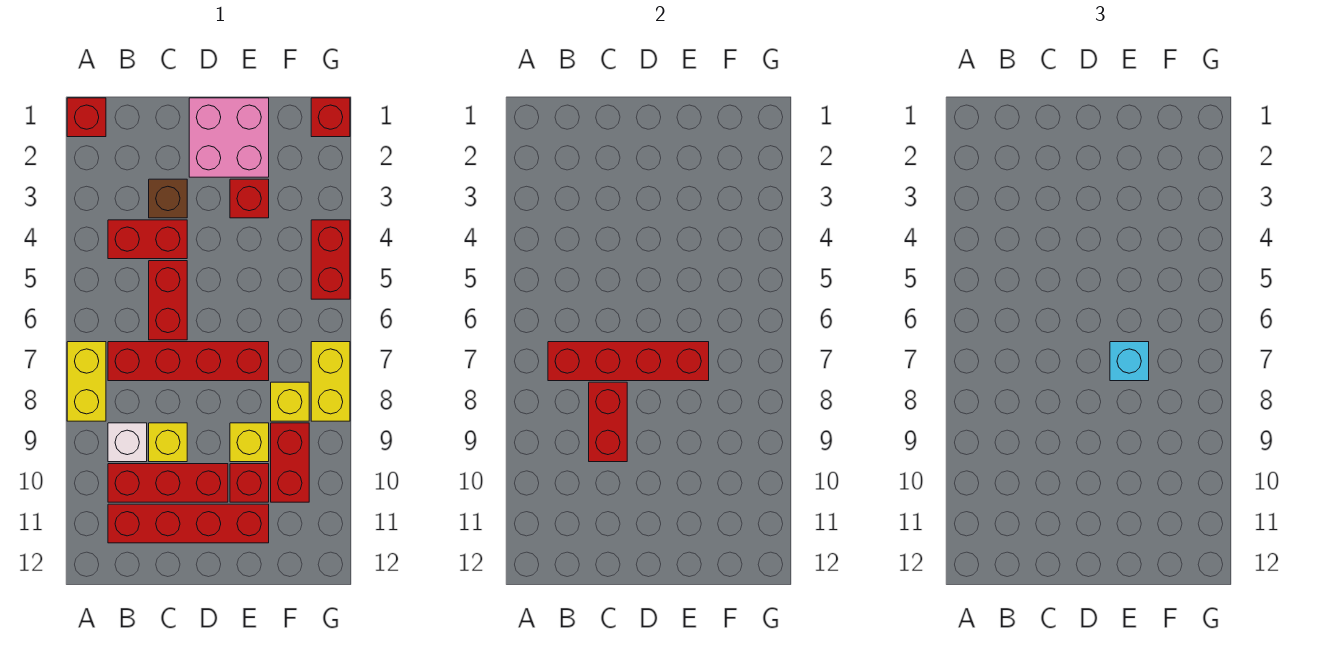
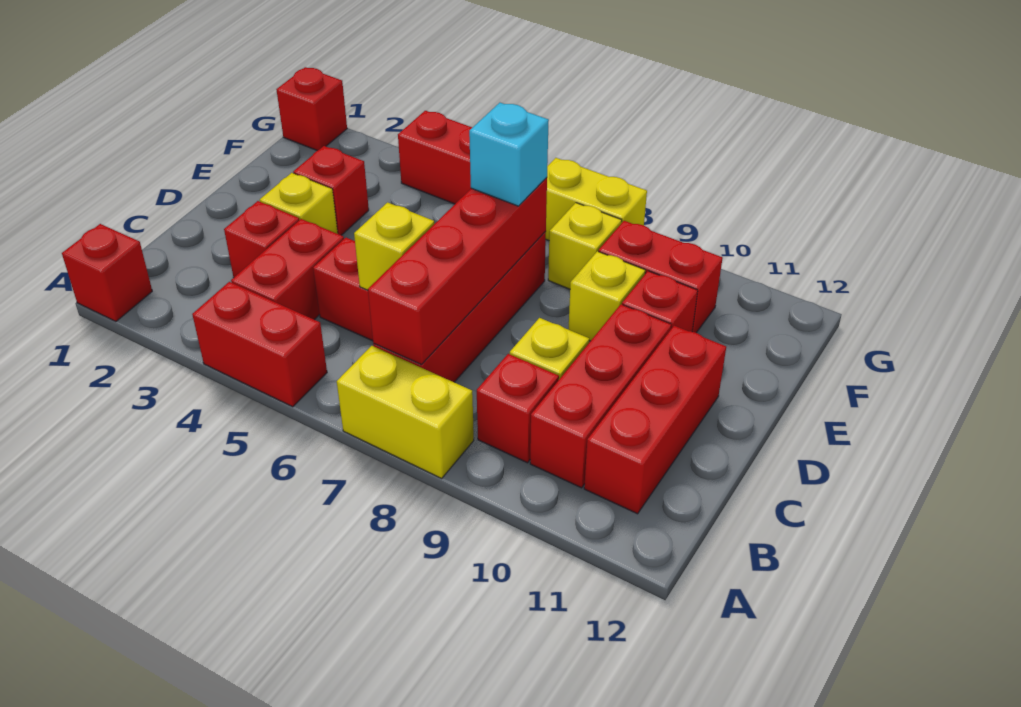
white 1x1 brick [108,423,147,462] -> red 1x1 brick [477,354,559,463]
red 1x4 brick [108,504,269,543] -> red 1x3 brick [584,326,726,514]
brown 1x1 brick [149,179,187,218] -> red 1x1 brick [224,201,299,278]
none -> yellow 1x1 brick [354,202,435,290]
red 1x2 brick [589,382,627,462] -> red 1x2 brick moved to [192,282,327,407]
pink 2x2 brick [189,98,269,177] -> none
none -> yellow 1x1 brick [260,173,338,234]

